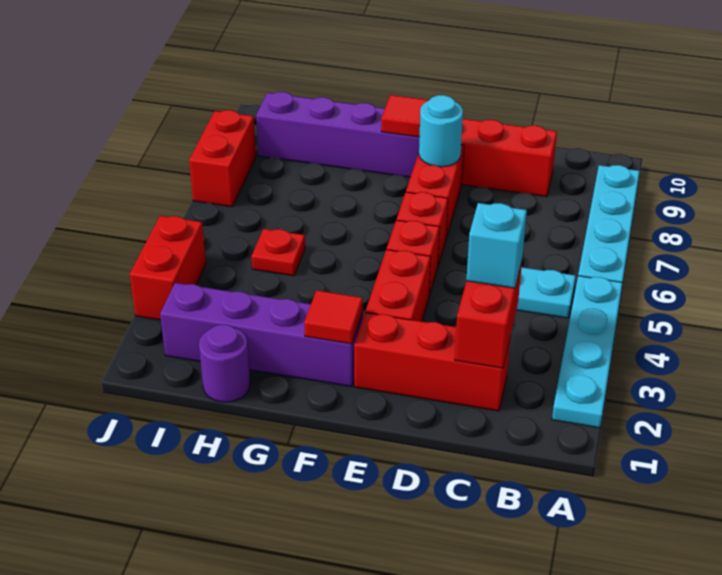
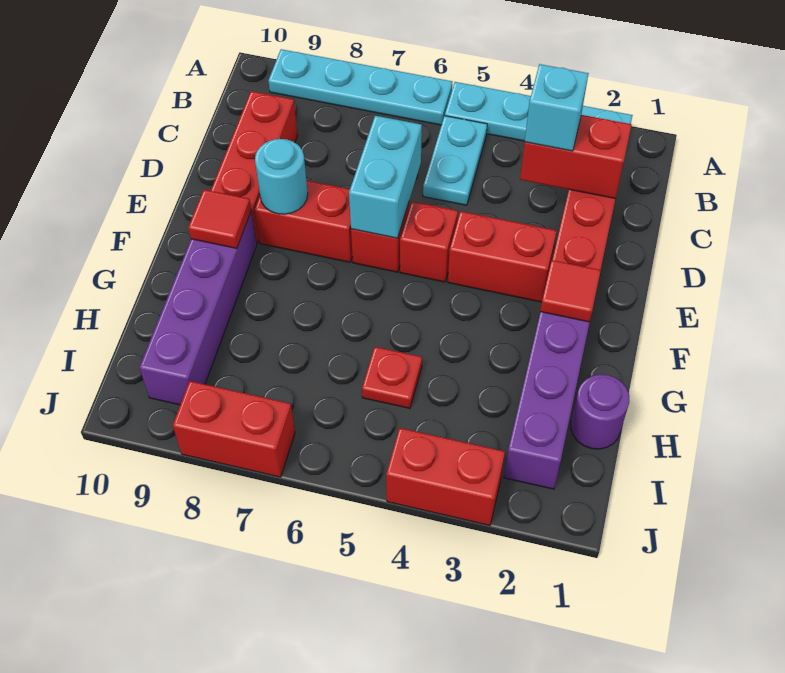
none -> cyan 1x2 brick [349,116,422,238]

